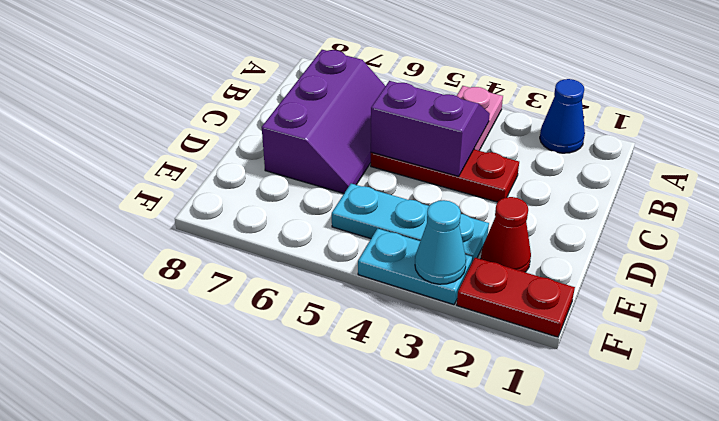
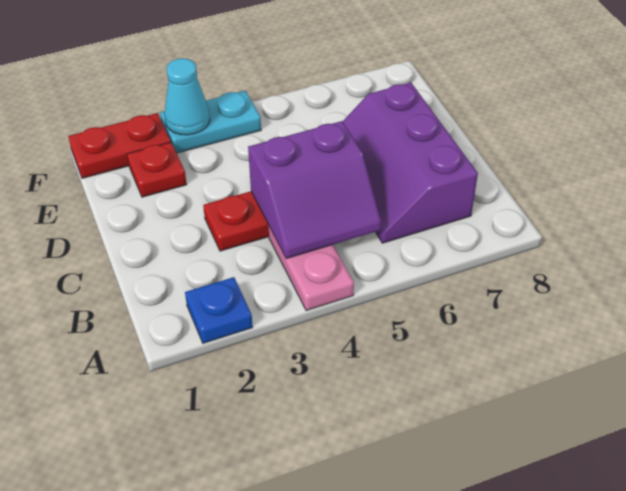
blue 1x1 cone [540,79,585,153] -> blue 1x1 plate [185,277,253,343]
red 1x1 cone [481,197,531,272] -> red 1x1 plate [127,142,187,197]
cyan 1x3 plate [332,184,489,262] -> none

